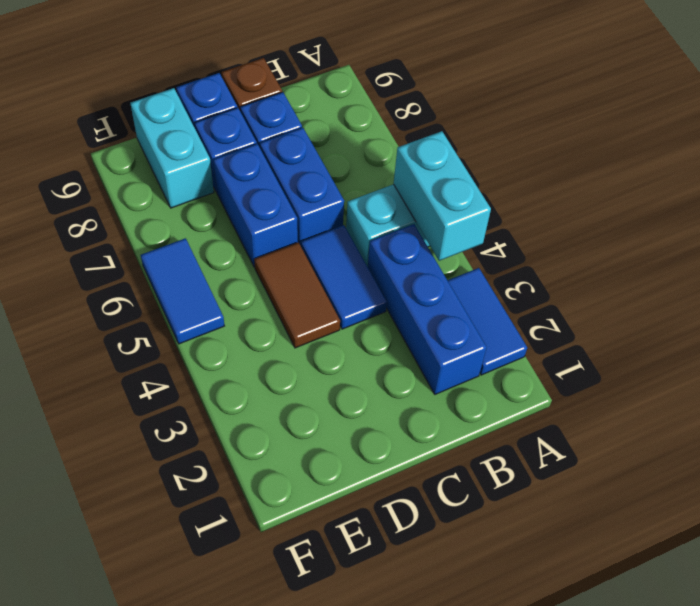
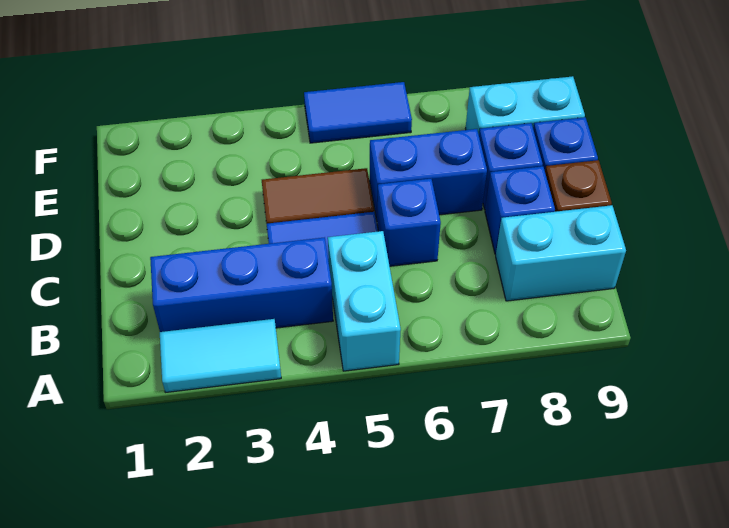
blue 1x2 tile [447,268,527,375] -> cyan 1x2 tile [160,319,281,392]
cyan 1x2 brick [394,131,491,261] -> cyan 1x2 brick moved to [496,205,626,301]
blue 1x2 brick [260,128,344,245] -> blue 1x1 brick [377,179,441,266]

